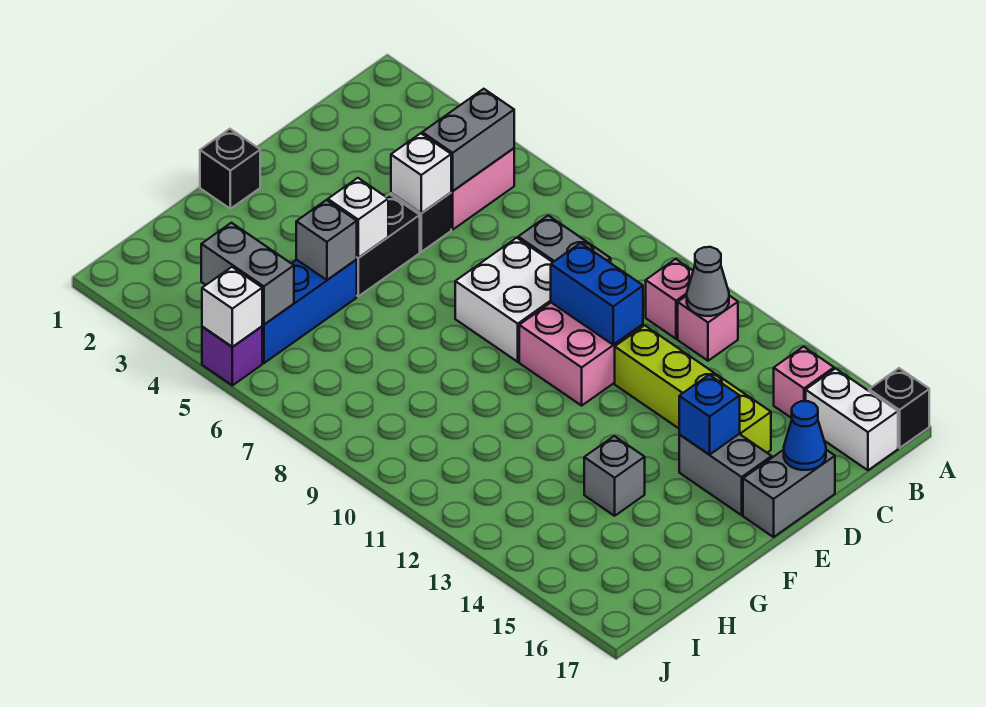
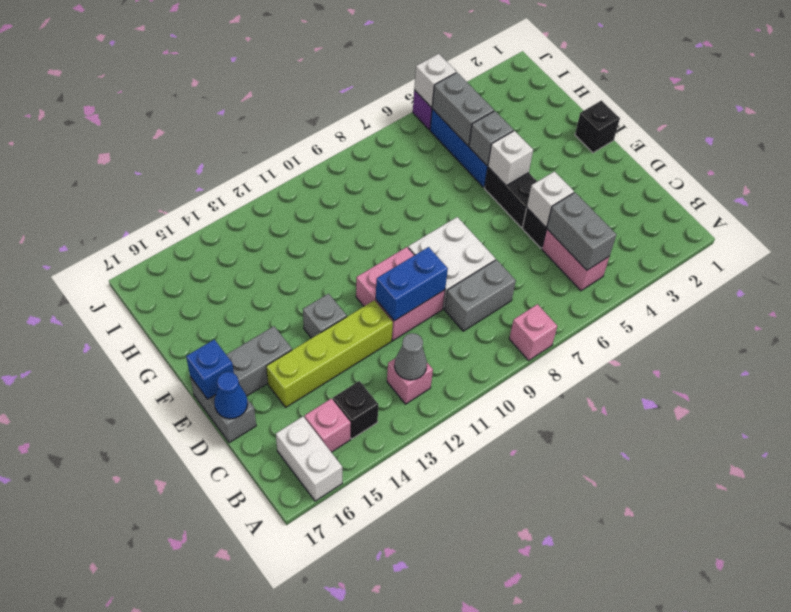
black 1x1 brick [869,368,929,448] -> black 1x1 brick moved to [333,381,378,439]
pink 1x1 brick [646,259,693,339] -> pink 1x1 brick moved to [509,304,557,360]
white 1x2 brick [806,369,898,470] -> white 1x2 brick turned to [276,417,342,501]
blue 1x1 brick [679,375,740,455] -> blue 1x1 brick moved to [186,340,234,399]
grey 1x1 brick [584,436,645,516] -> grey 1x1 brick moved to [303,294,347,338]
grey 1x2 brick [201,223,294,325] -> grey 1x2 brick turned to [432,73,494,146]

